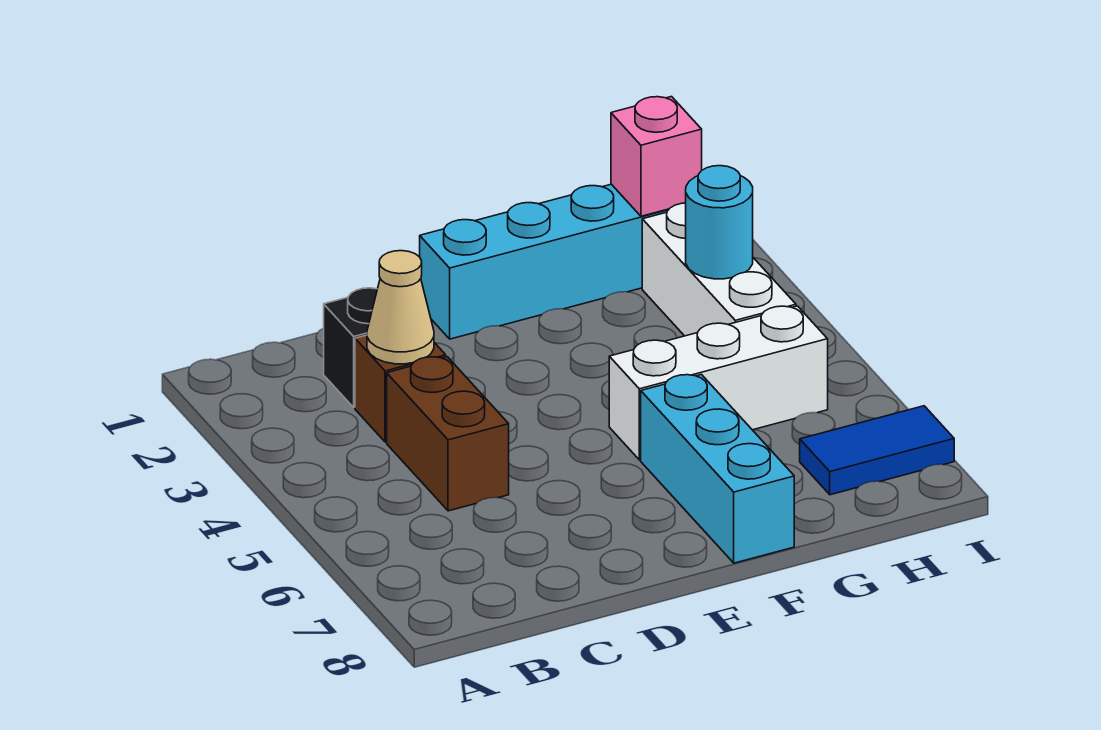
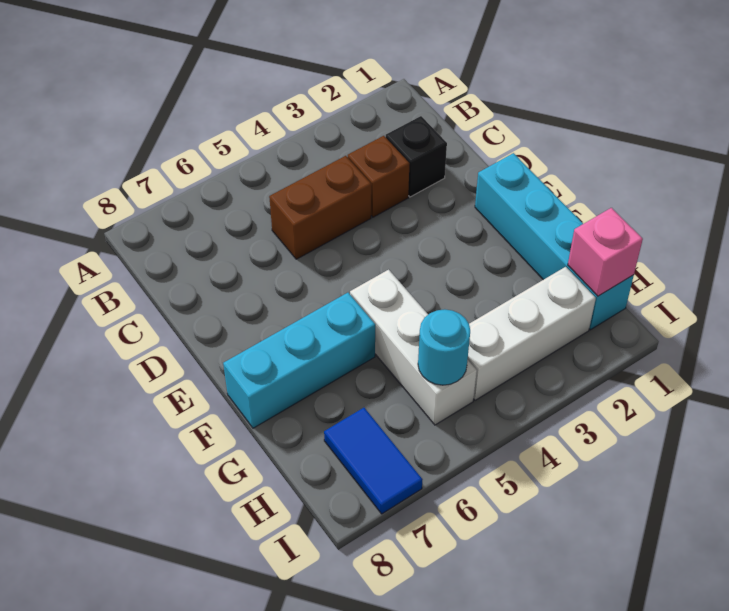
tan 1x1 cone [367,251,434,364] -> none
cyan 1x1 round brick [686,166,753,279] -> cyan 1x1 round brick moved to [418,309,470,385]

